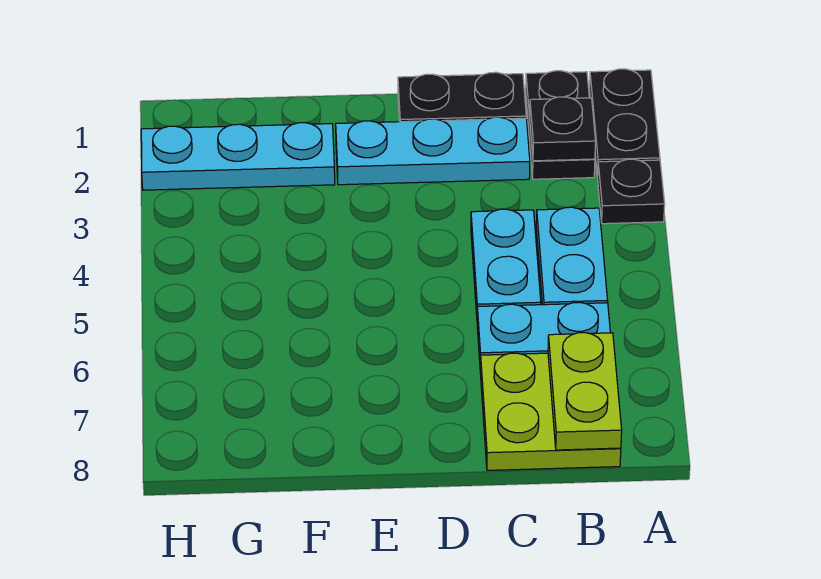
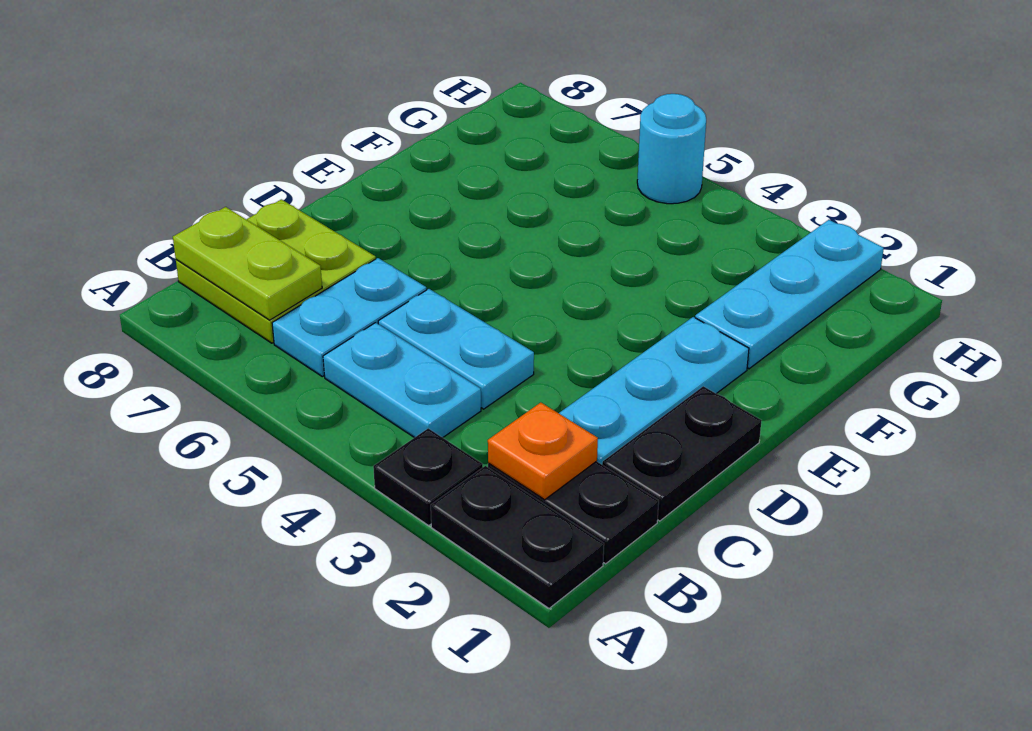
black 1x1 plate [530,97,596,161] -> orange 1x1 plate [488,403,598,500]
none -> cyan 1x1 round brick [637,94,706,204]

